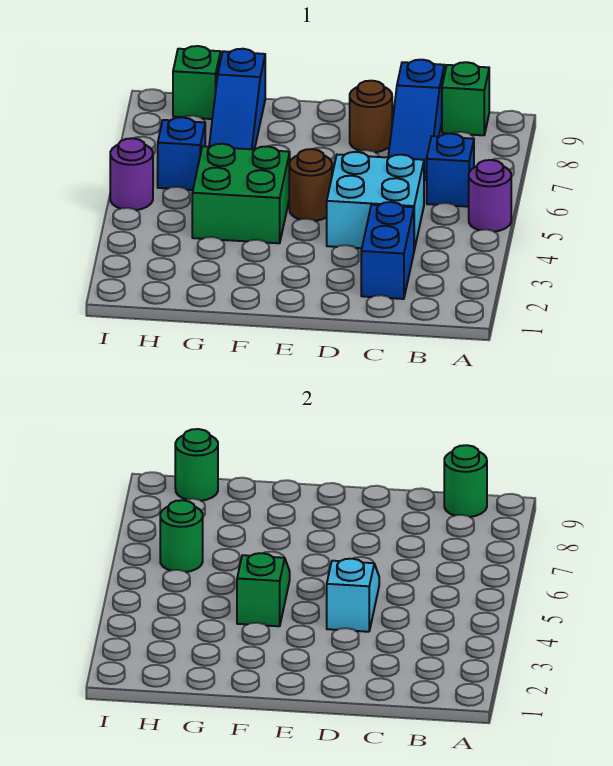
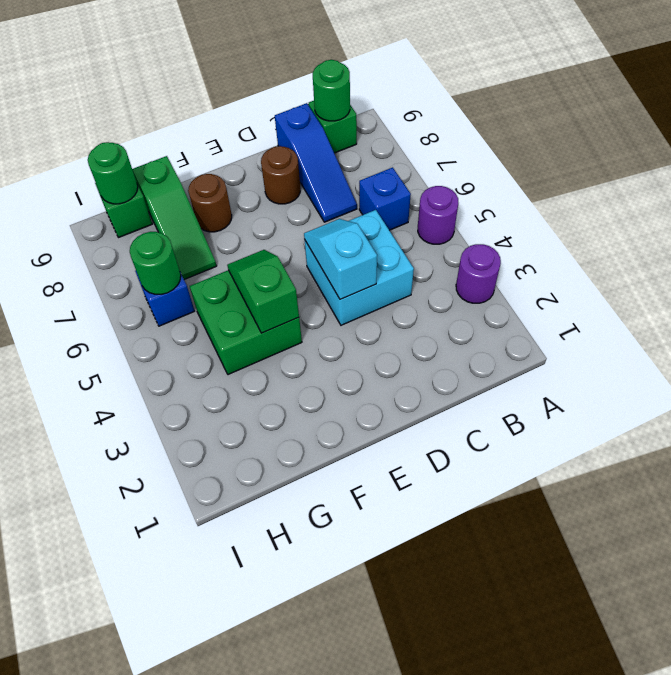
blue 1x2 brick [361,202,414,299] -> none
brown 1x1 round brick [289,149,332,221] -> brown 1x1 round brick moved to [188,174,232,232]
blue 1x3 slope [209,49,265,149] -> green 1x3 slope [132,156,217,280]
purple 1x1 round brick [110,138,153,210] -> purple 1x1 round brick moved to [456,244,501,303]

